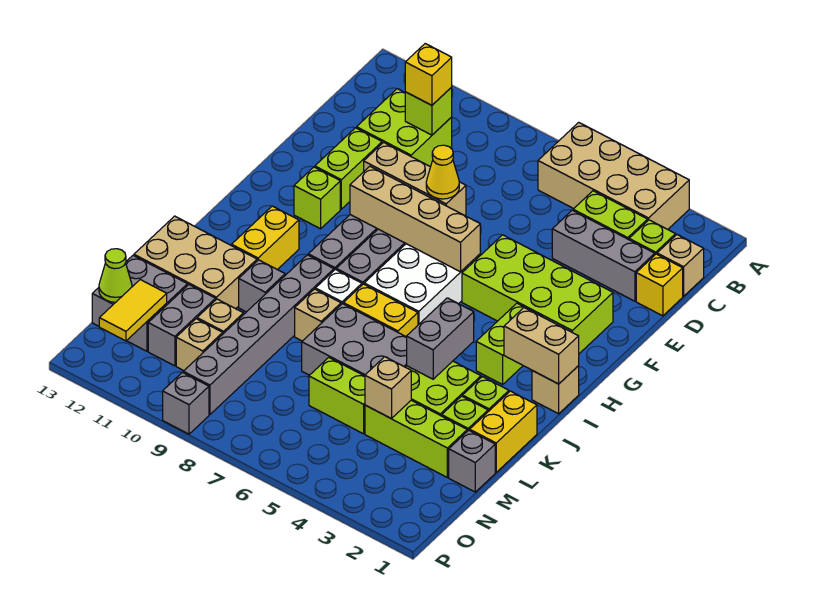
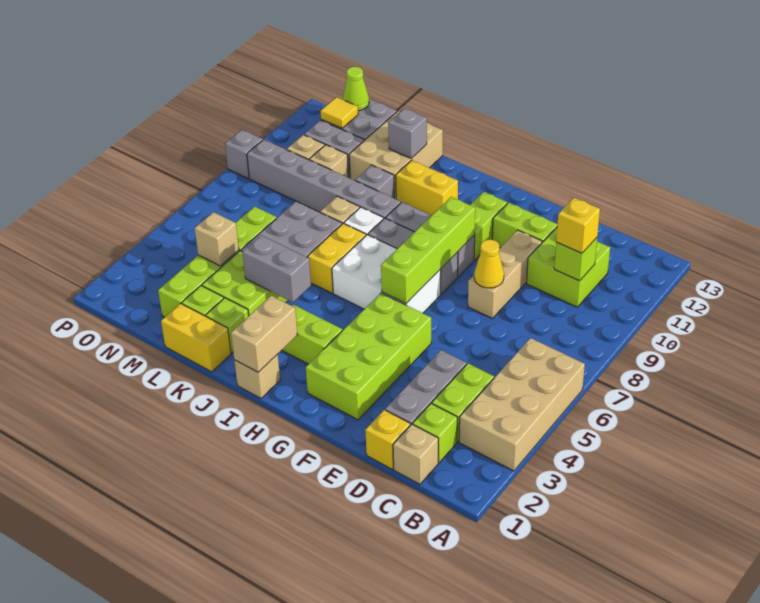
tan 1x4 brick [350,166,480,272] -> lime 1x4 brick [381,197,475,303]
lime 1x1 brick [294,167,340,229] -> lime 1x2 brick [471,192,507,260]
grey 1x1 brick [449,430,495,492] -> grey 1x1 brick moved to [388,108,427,158]
yellow 1x2 tile [99,280,167,341] -> yellow 1x1 tile [321,97,358,128]

